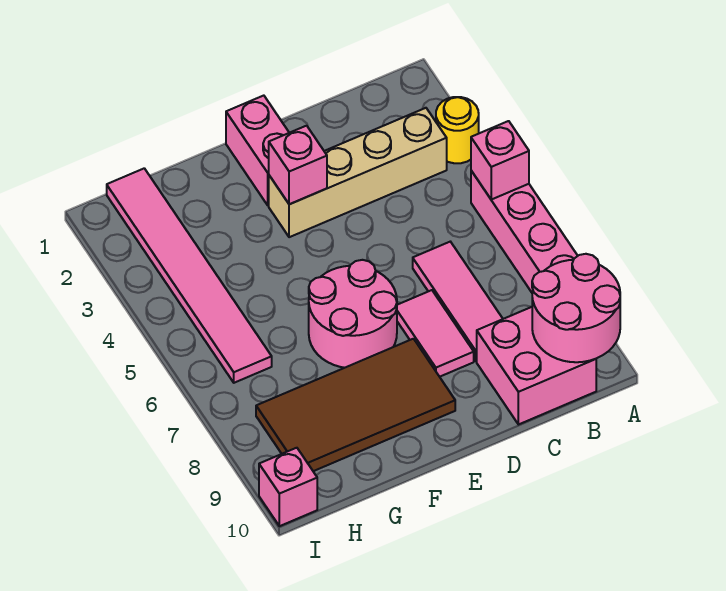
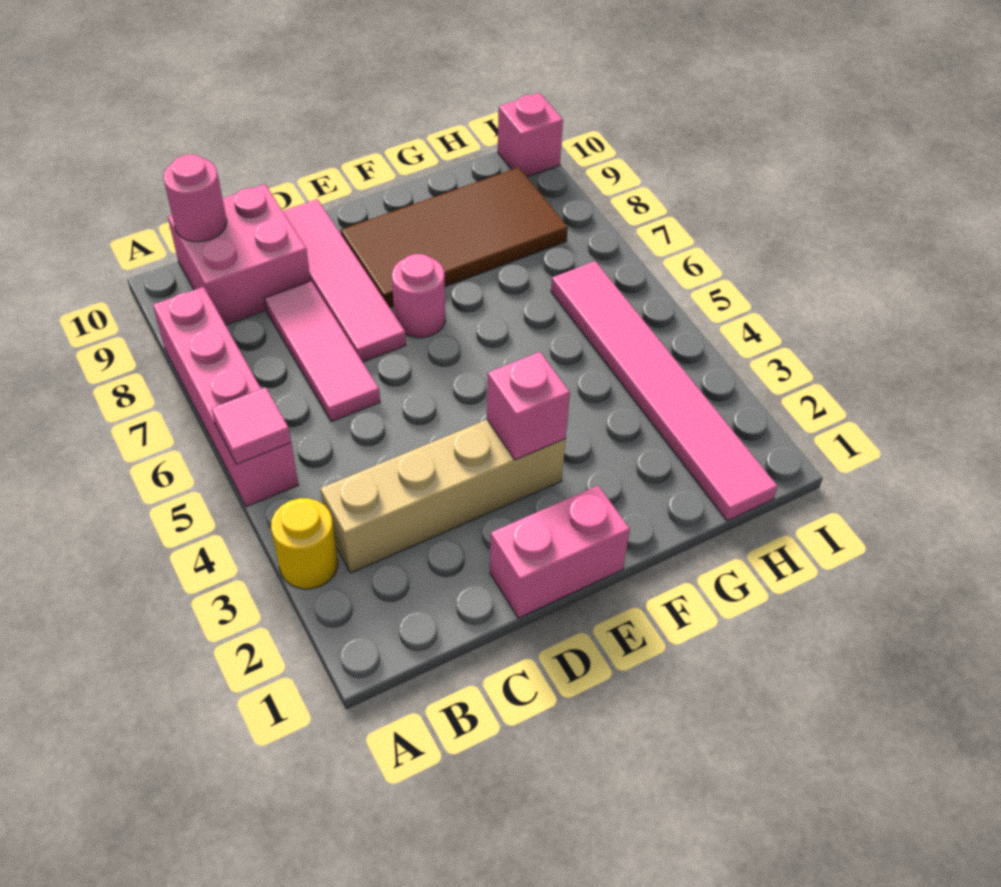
pink 1x1 brick [471,121,529,200] -> pink 1x1 tile [211,387,291,464]
pink 2x2 round brick [532,254,620,362] -> pink 1x1 round brick [163,154,227,242]
pink 1x2 tile [397,290,474,377] -> pink 1x4 tile [283,199,406,362]
pink 1x2 brick [226,96,289,206] -> pink 1x2 brick turned to [490,485,630,618]
pink 2x2 round brick [309,260,397,368] -> pink 1x1 round brick [392,254,445,338]

